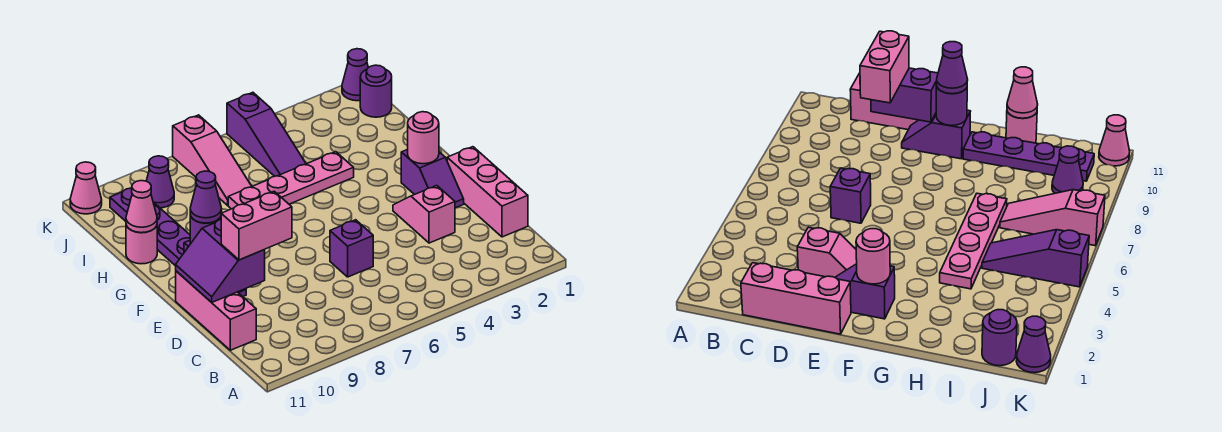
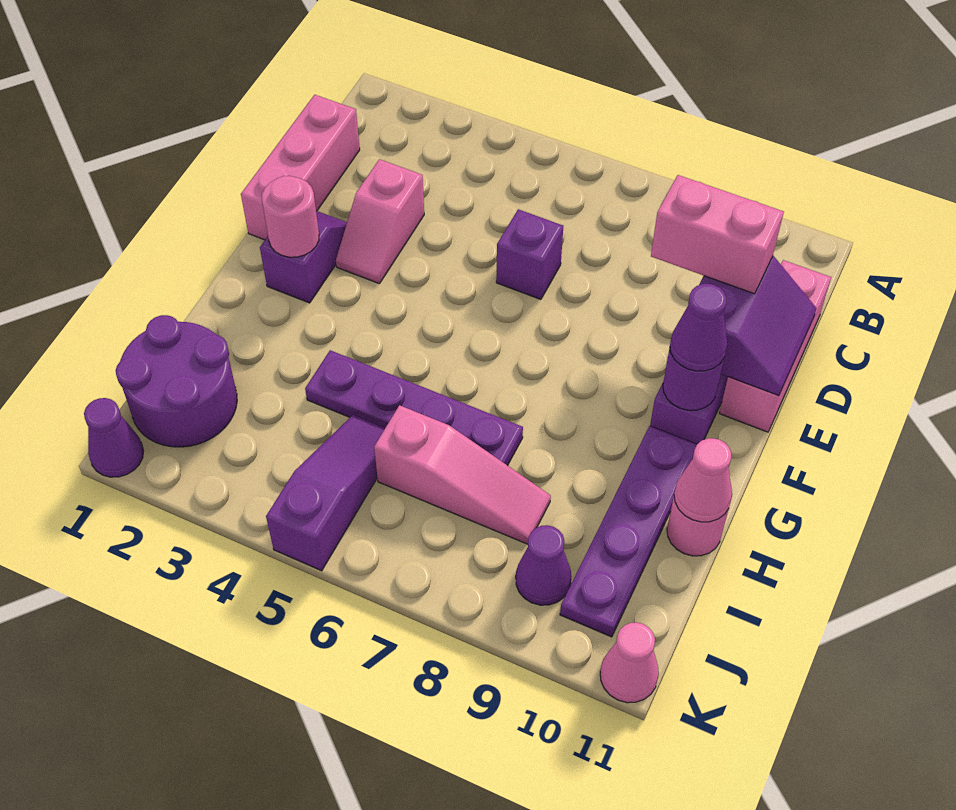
pink 1x4 plate [228,152,354,209] -> purple 1x4 plate [305,350,523,466]
pink 1x3 slope [173,115,252,205] -> pink 1x3 slope turned to [374,405,551,544]
purple 1x1 round brick [360,65,392,117] -> purple 2x2 round brick [116,315,237,447]

